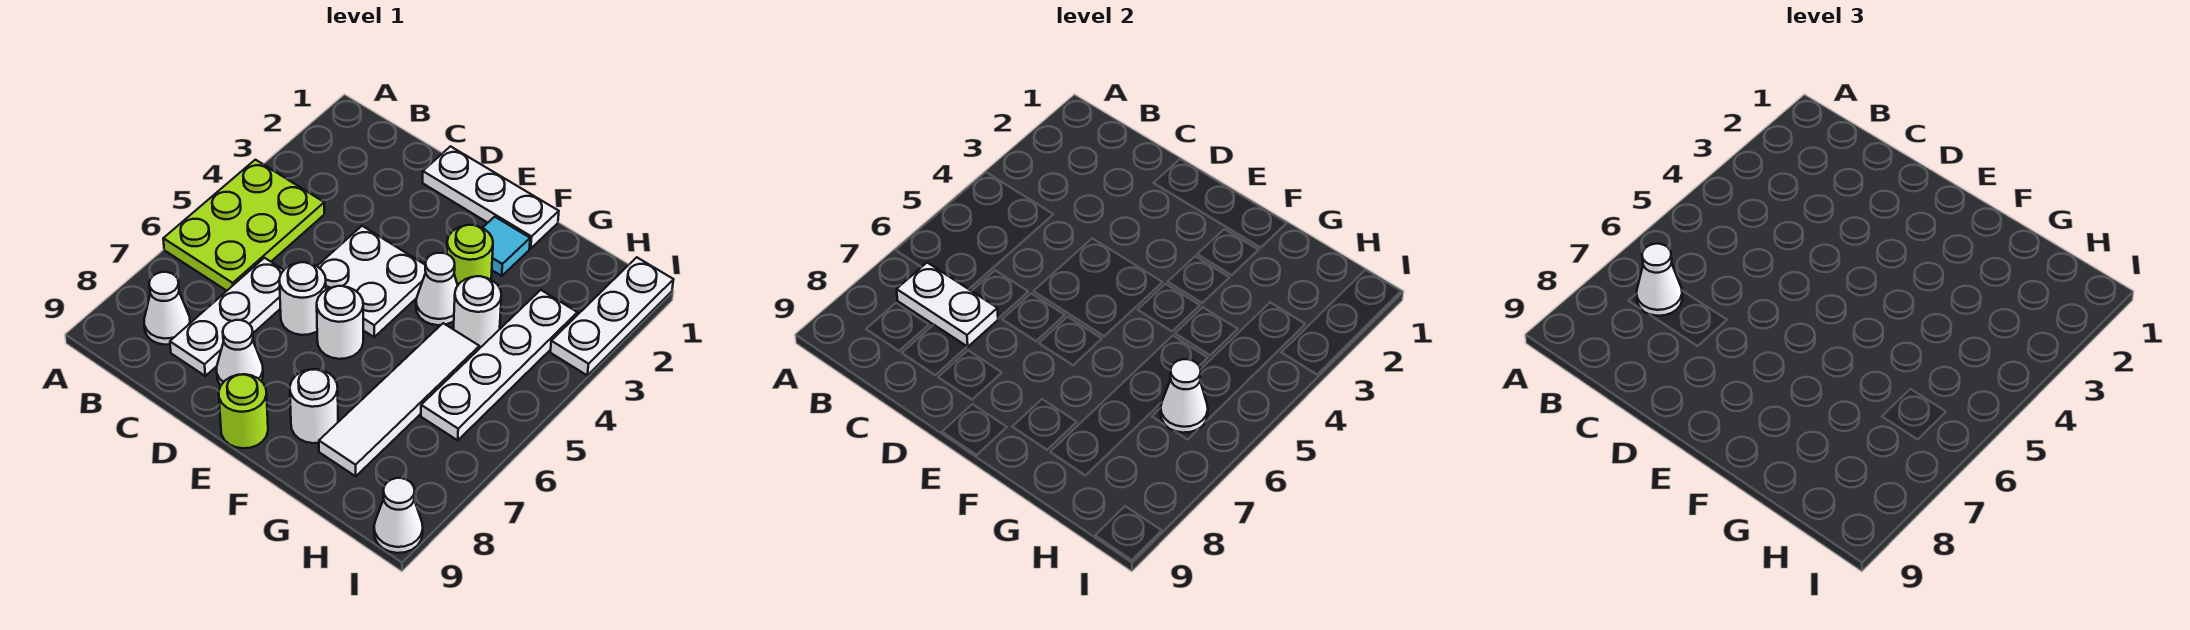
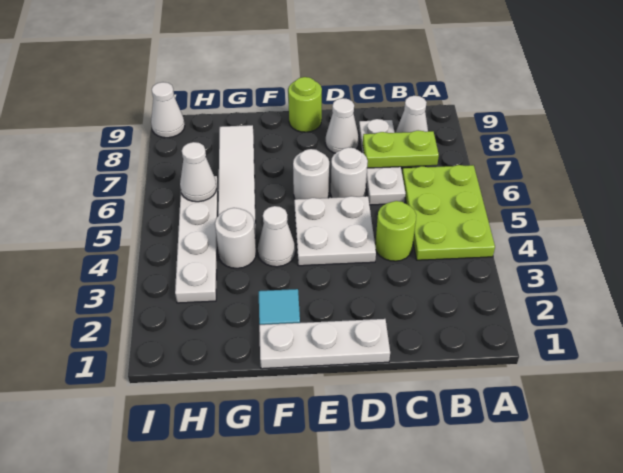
white 1x2 plate [897,263,998,347] -> lime 1x2 plate [363,130,439,168]
white 1x1 cone [1637,244,1682,316] -> none
lime 1x1 round brick [447,225,493,285] -> lime 1x1 round brick moved to [375,201,416,261]
white 1x1 round brick [290,369,338,443] -> none
white 1x3 plate [550,257,673,375] -> none

